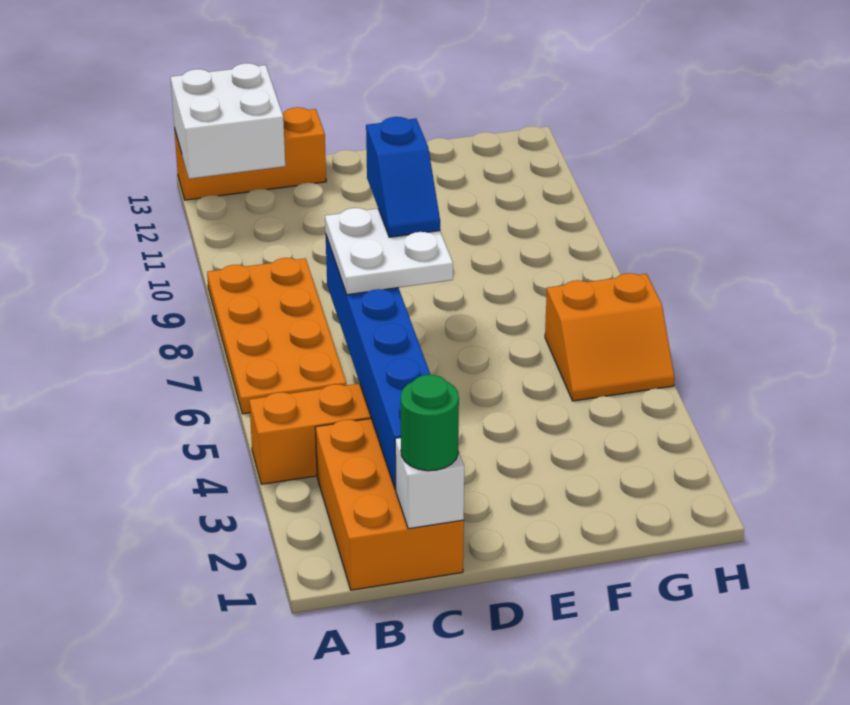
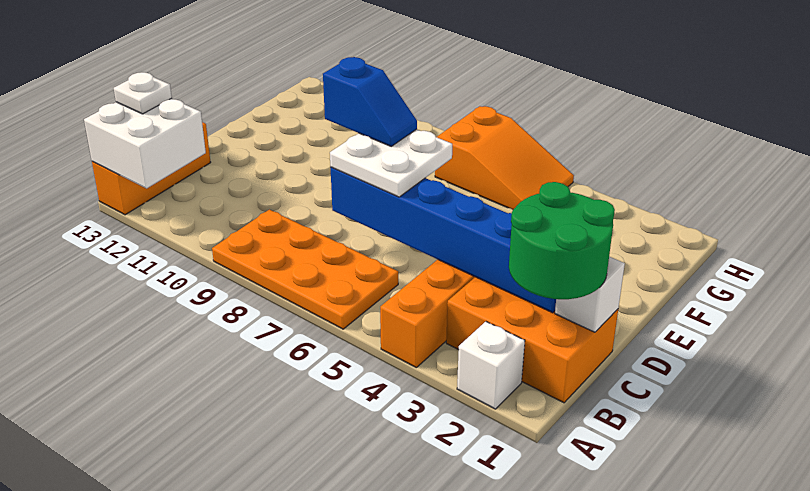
none -> white 1x1 brick [457,322,525,409]
none -> white 1x1 plate [114,72,172,114]
green 1x1 round brick [401,375,459,471] -> green 2x2 round brick [509,182,615,299]
orange 2x2 slope [545,273,674,401] -> orange 2x3 slope [435,106,574,210]

